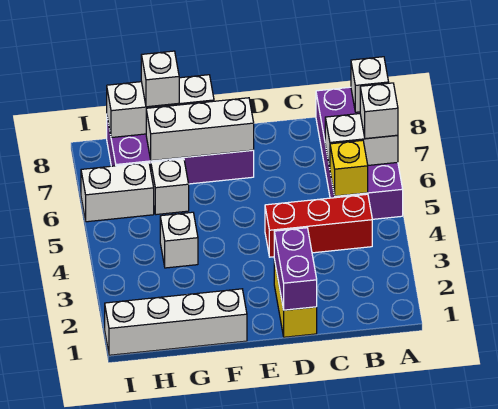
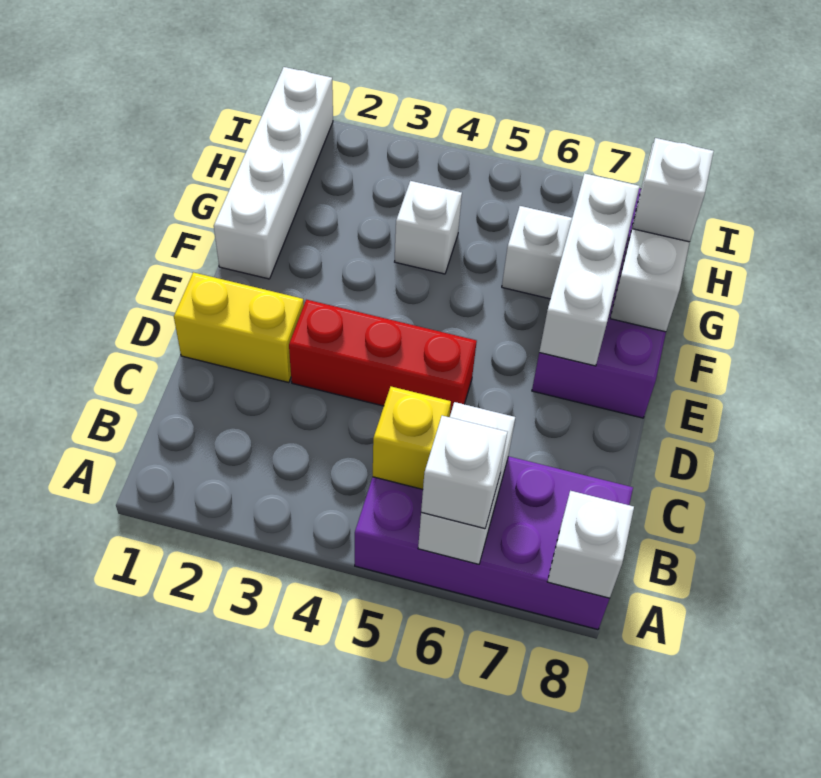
red 1x3 brick [265,194,372,257] -> red 1x3 brick turned to [289,300,477,414]
purple 1x2 brick [274,228,317,310] -> none
white 1x2 brick [81,163,154,222] -> none

